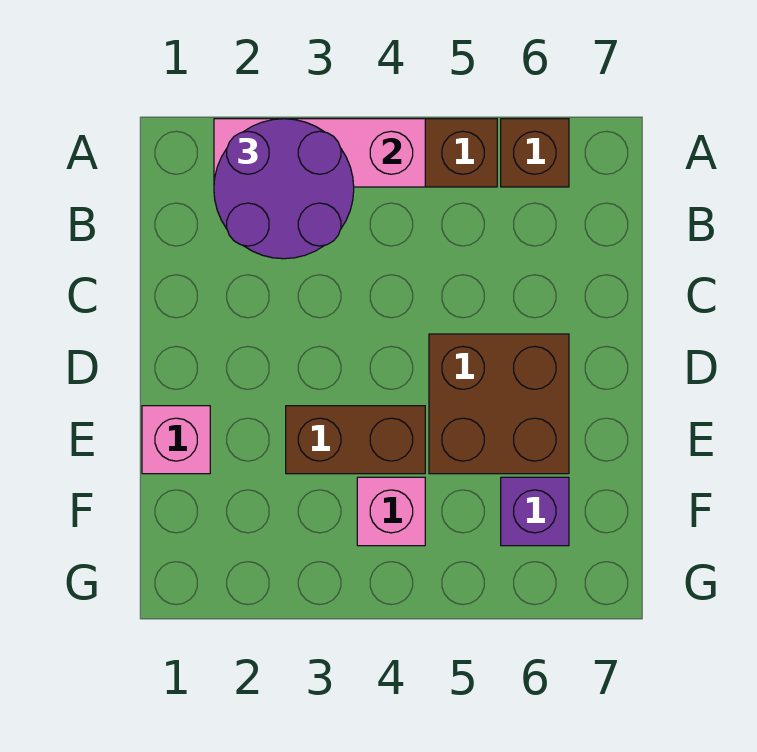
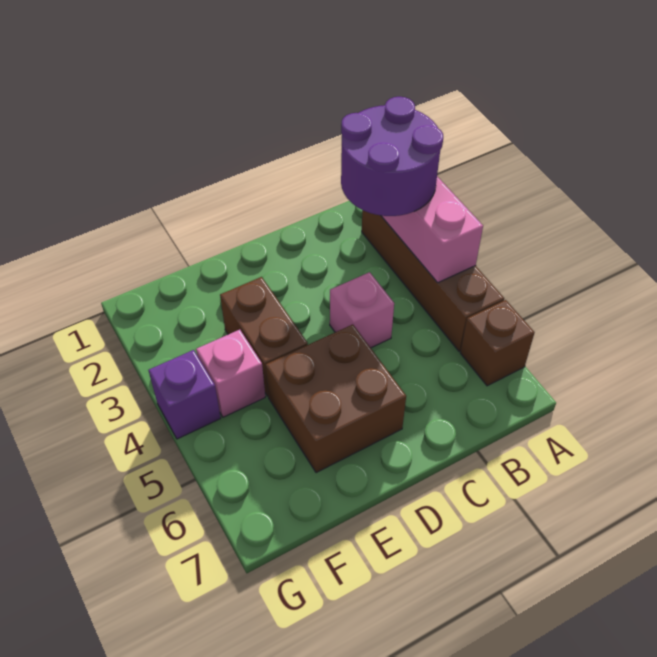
pink 1x1 brick [142,406,210,474] -> pink 1x1 brick moved to [330,272,394,348]
purple 1x1 brick [501,477,569,546] -> purple 1x1 brick moved to [148,350,221,439]

